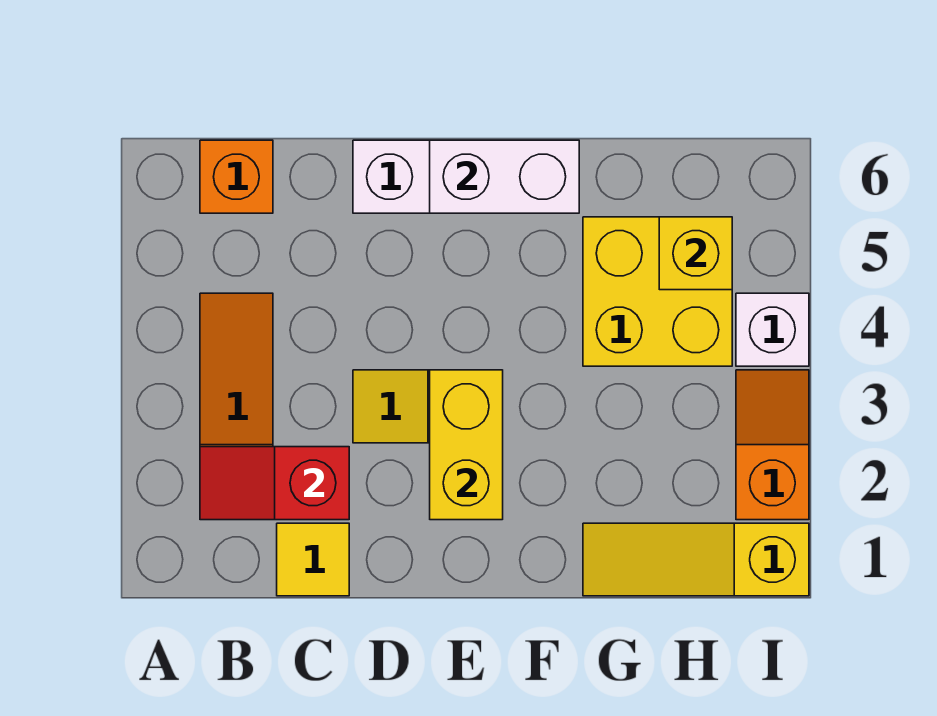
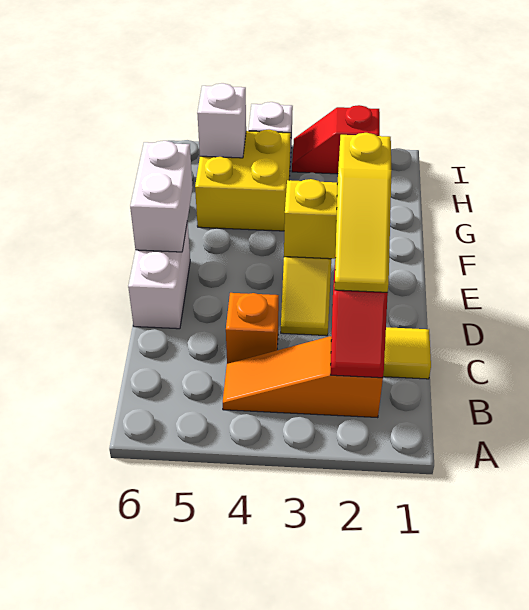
orange 1x1 brick [200,140,273,213] -> orange 1x1 brick moved to [226,293,279,364]
yellow 1x3 slope [583,523,809,596] -> yellow 1x3 slope moved to [335,133,392,292]
yellow 1x1 brick [659,217,732,290] -> white 1x1 brick [197,83,246,158]
orange 1x2 slope [736,370,809,520] -> red 1x2 slope [292,105,380,174]

